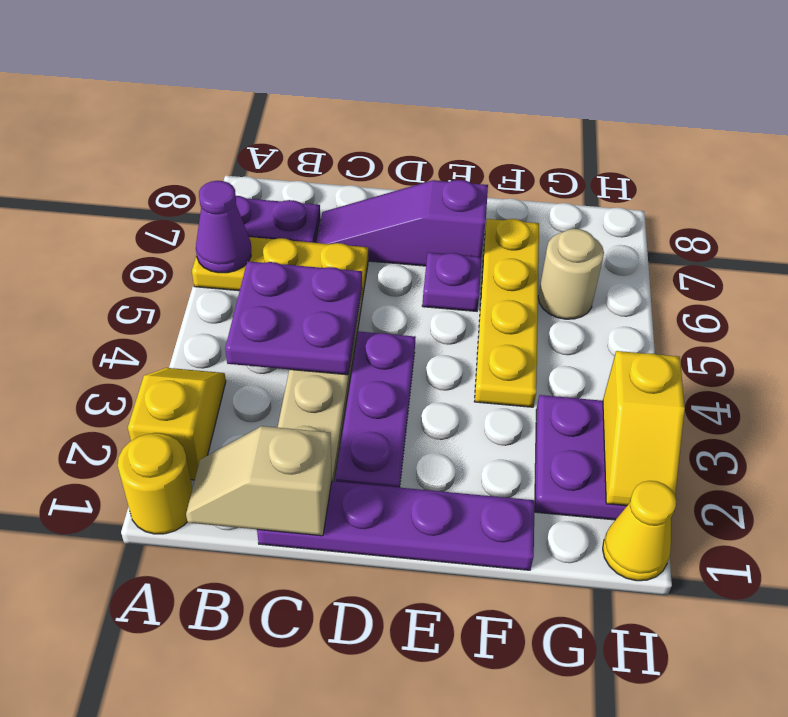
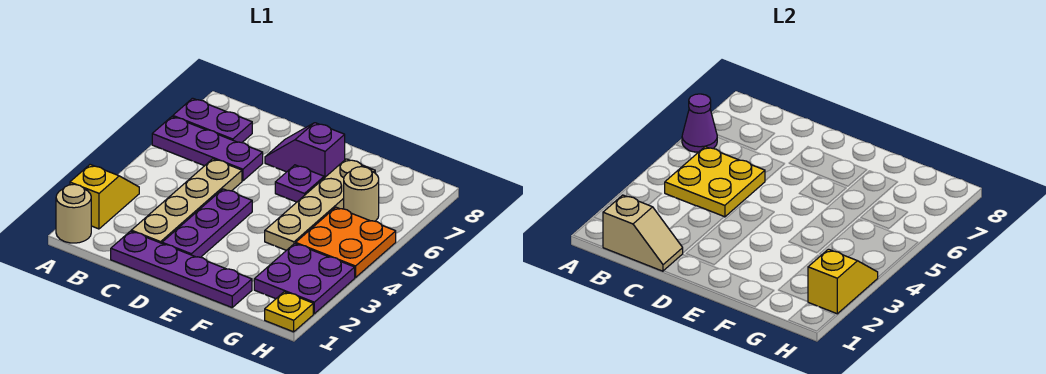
yellow 1x1 round brick [118,433,192,534] -> tan 1x1 round brick [56,184,91,243]
yellow 1x3 plate [192,237,368,299] -> purple 1x3 plate [152,117,263,181]
tan 1x2 slope [186,426,332,536] -> tan 1x2 slope turned to [603,195,683,271]
purple 2x2 plate [225,261,362,375] -> yellow 2x2 plate [665,147,765,217]
purple 1x3 slope [316,180,488,266] -> purple 1x2 slope [265,123,345,178]
yellow 1x4 plate [474,219,539,407] -> tan 1x4 plate [265,159,375,250]
none -> orange 2x2 plate [296,207,396,278]
yellow 1x1 cone [603,481,676,581] -> yellow 1x1 plate [265,292,313,332]
yellow 1x2 slope [603,351,685,506] -> yellow 1x2 slope turned to [808,249,878,314]

